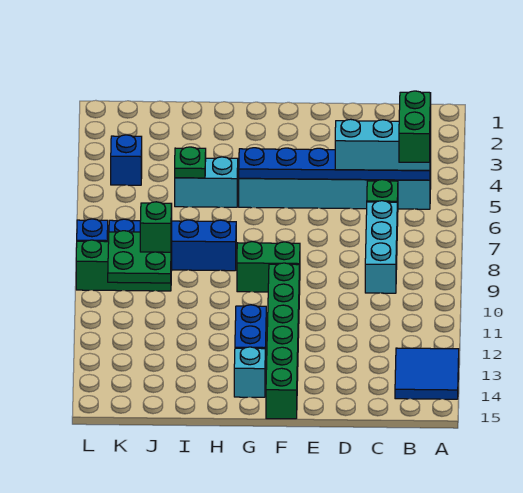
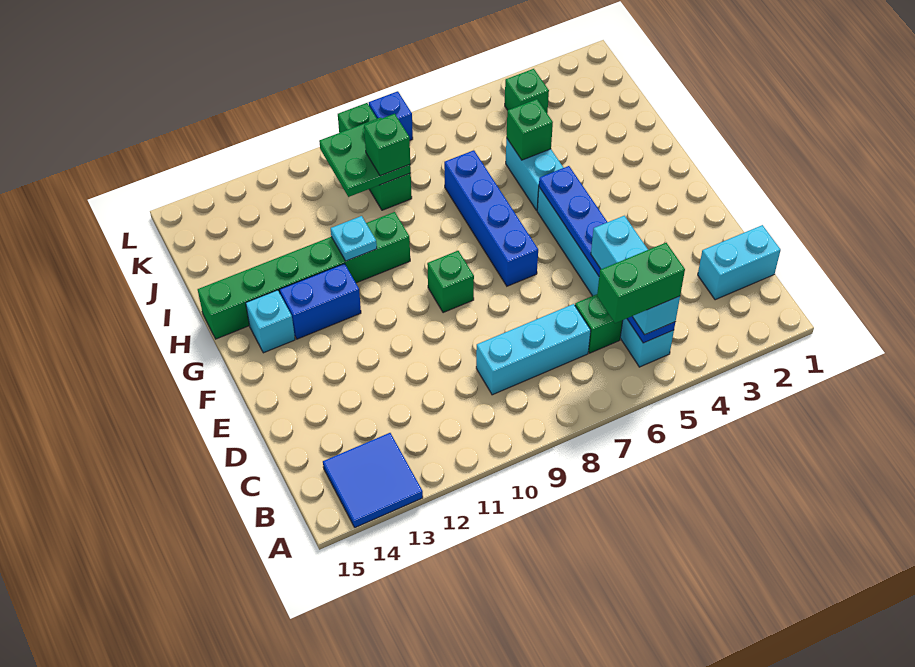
none -> cyan 1x2 brick [698,225,781,300]
green 1x2 brick [237,242,300,292] -> green 1x1 brick [427,251,474,313]
green 1x6 brick [266,263,300,419] -> green 1x6 brick moved to [198,212,410,339]
blue 1x4 brick [109,219,236,271] -> blue 1x4 brick moved to [444,150,538,286]
none -> cyan 1x1 plate [331,216,377,261]
green 1x1 plate [175,147,206,178] -> green 1x1 brick [506,99,553,160]
blue 1x1 brick [111,135,142,185] -> green 1x1 brick [505,69,549,113]

